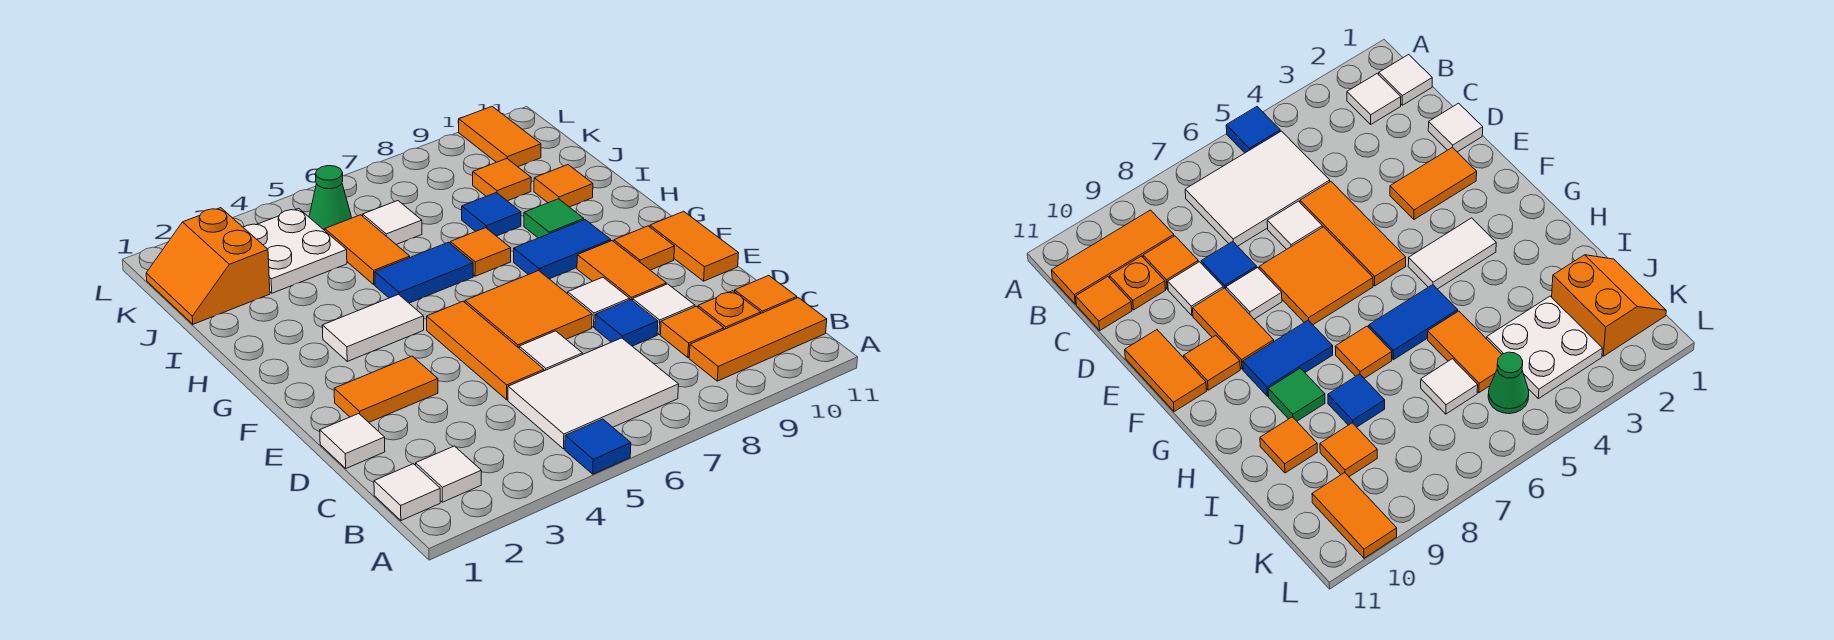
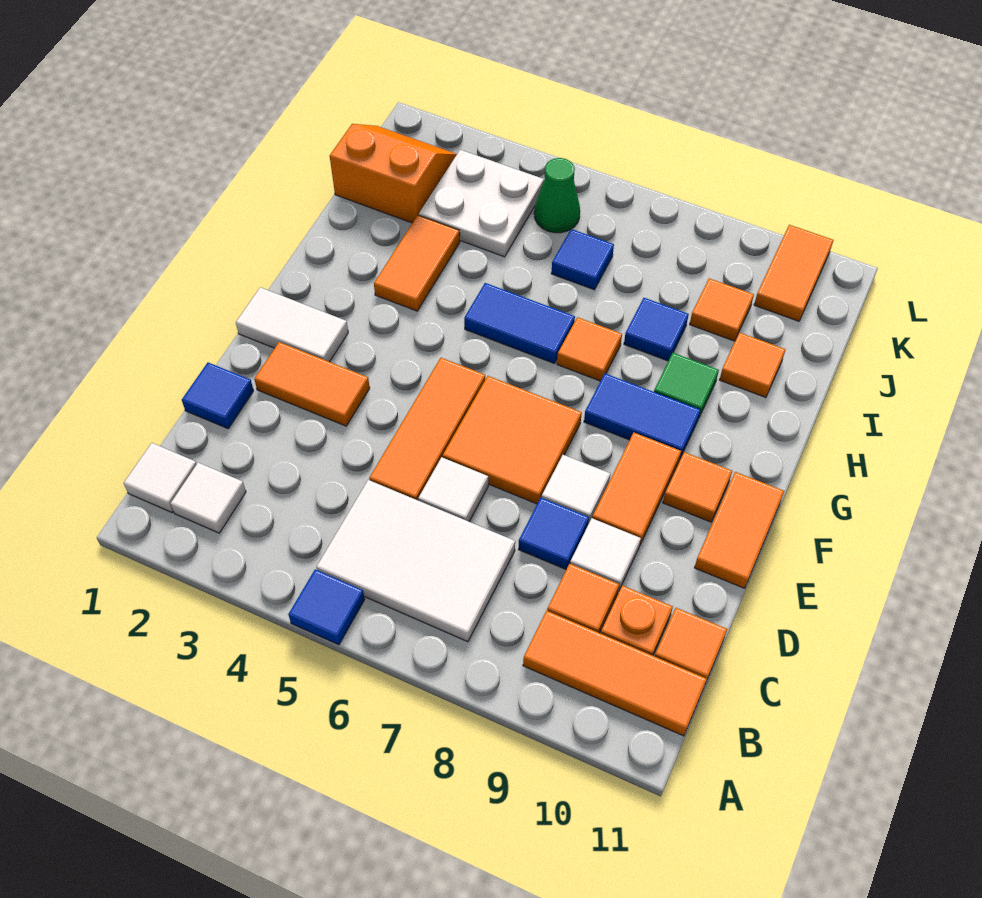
white 1x1 tile [320,414,385,468] -> blue 1x1 tile [182,363,254,428]
white 1x2 tile [322,295,424,361] -> white 1x2 tile moved to [236,287,348,362]
orange 1x2 tile [325,215,410,285] -> orange 1x2 tile moved to [374,215,460,311]
orange 2x2 slope [146,208,270,324] -> orange 2x2 slope turned to [330,124,457,223]
white 1x1 tile [363,201,422,244] -> blue 1x1 tile [551,229,614,290]

